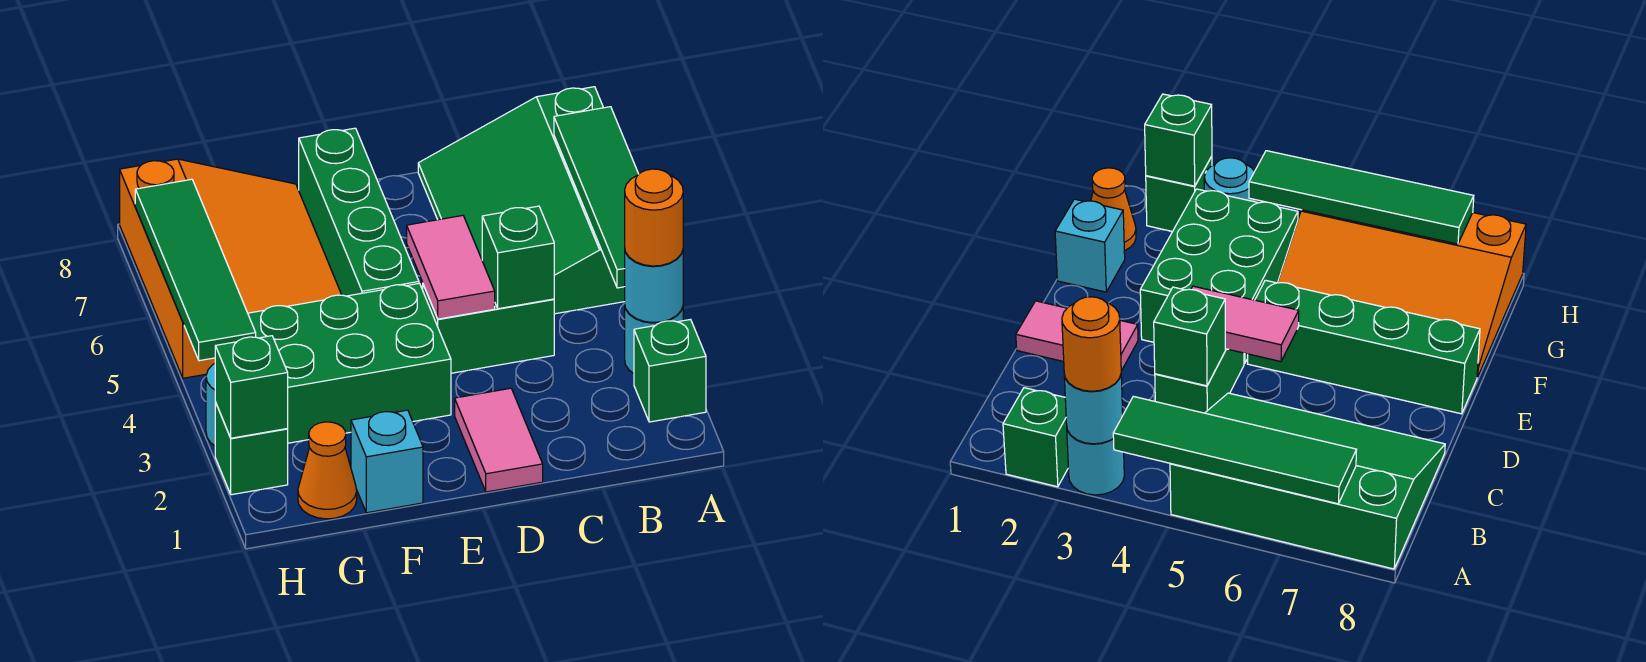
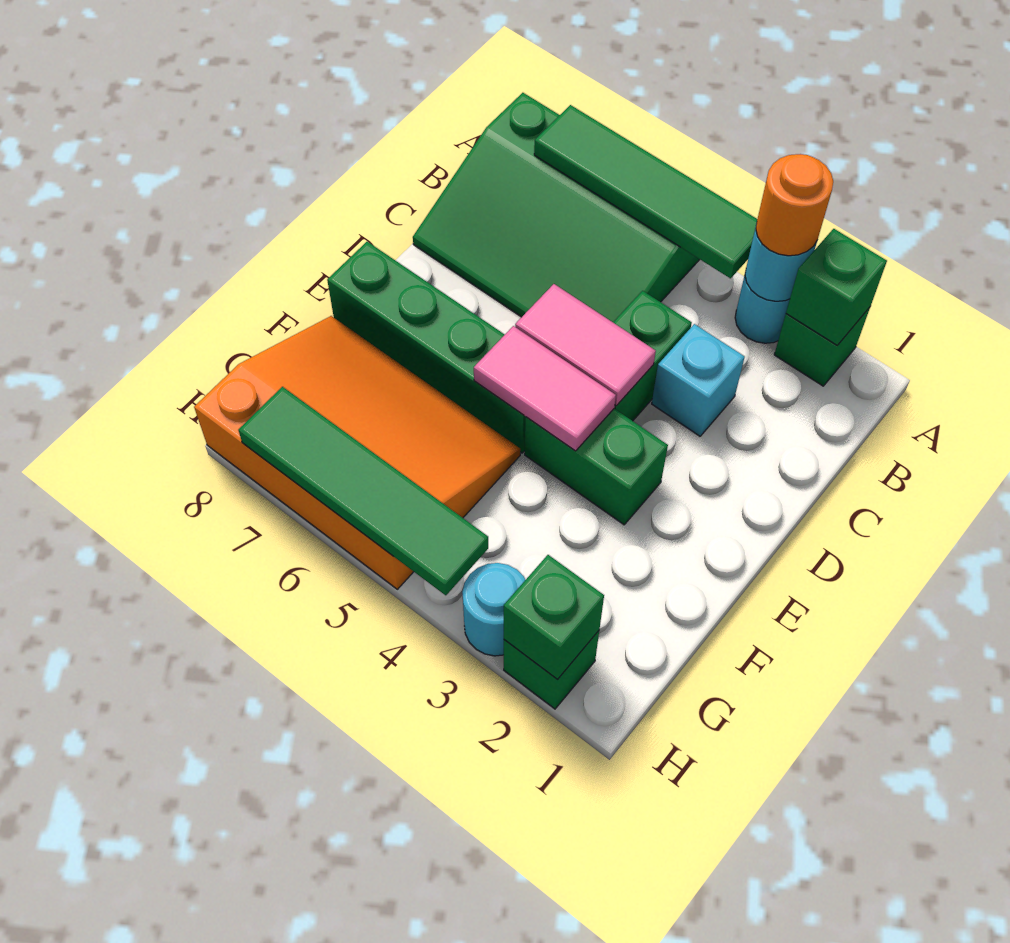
green 1x1 brick [482,206,554,309] -> green 1x1 brick moved to [786,229,887,345]
pink 1x2 tile [455,388,543,492] -> pink 1x2 tile moved to [474,326,616,451]
green 2x3 brick [248,283,451,443] -> green 1x2 brick [525,409,668,525]
cyan 1x1 brick [351,410,423,513] -> cyan 1x1 brick moved to [652,324,745,436]
orange 1x1 cone [298,422,357,519] -> none

